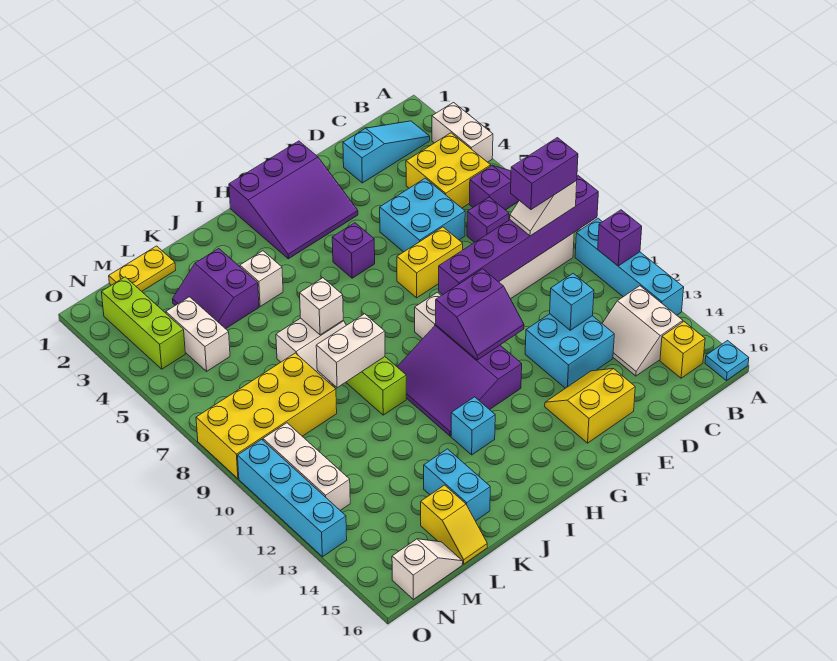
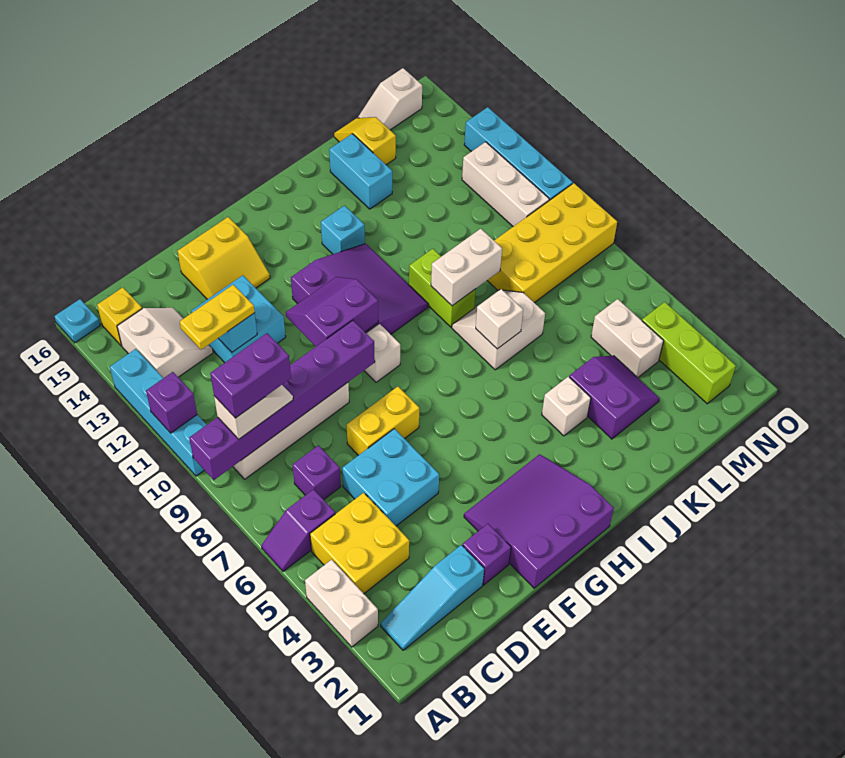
purple 1x1 brick [332,223,375,278] -> purple 1x1 brick moved to [462,524,511,585]
yellow 1x2 plate [109,246,176,291] -> yellow 1x2 plate moved to [180,285,255,350]

